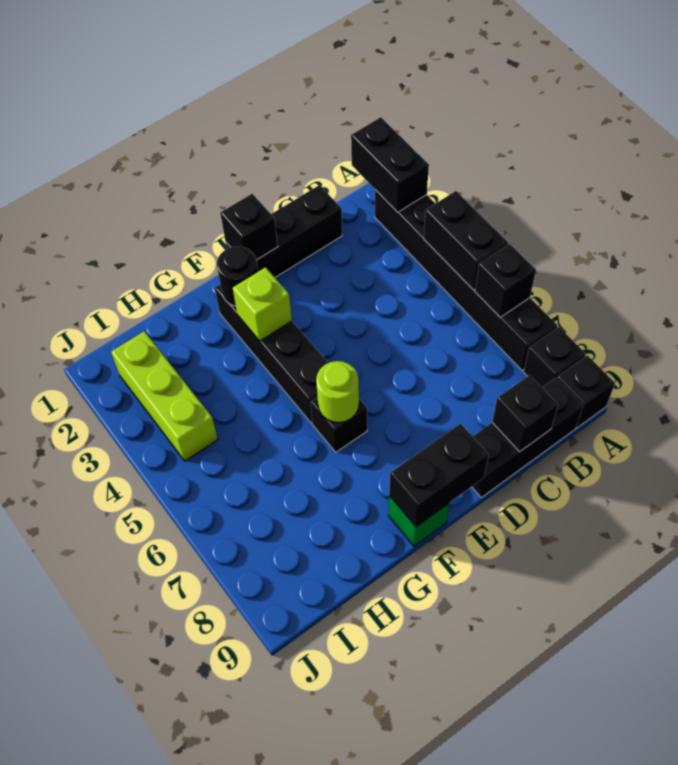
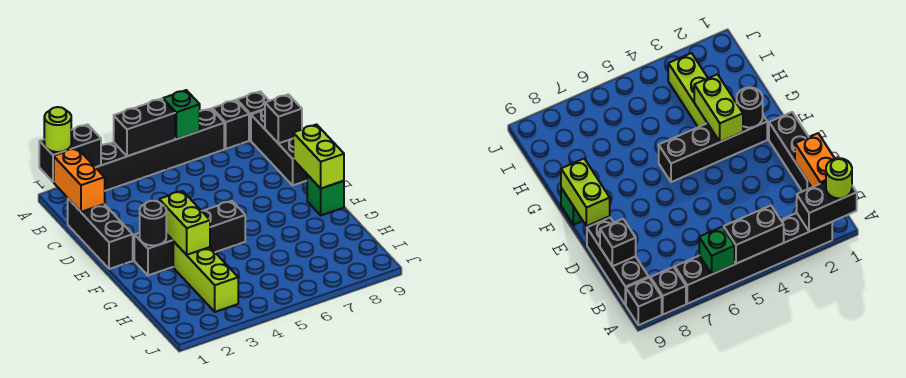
black 1x1 brick [475,244,536,317] -> green 1x1 brick [163,90,200,139]
none -> orange 1x2 brick [54,148,105,212]
black 1x1 brick [220,194,278,260] -> none
black 1x2 brick [389,424,489,527] -> lime 1x2 brick [293,125,344,188]
lime 1x1 brick [233,267,292,341] -> lime 1x2 brick [159,191,210,255]
black 1x1 brick [310,397,367,452] -> none
lime 1x1 round brick [316,361,359,423] -> lime 1x1 round brick moved to [44,107,71,152]
lime 1x3 brick [111,331,218,461] -> lime 1x3 brick turned to [173,241,238,312]

